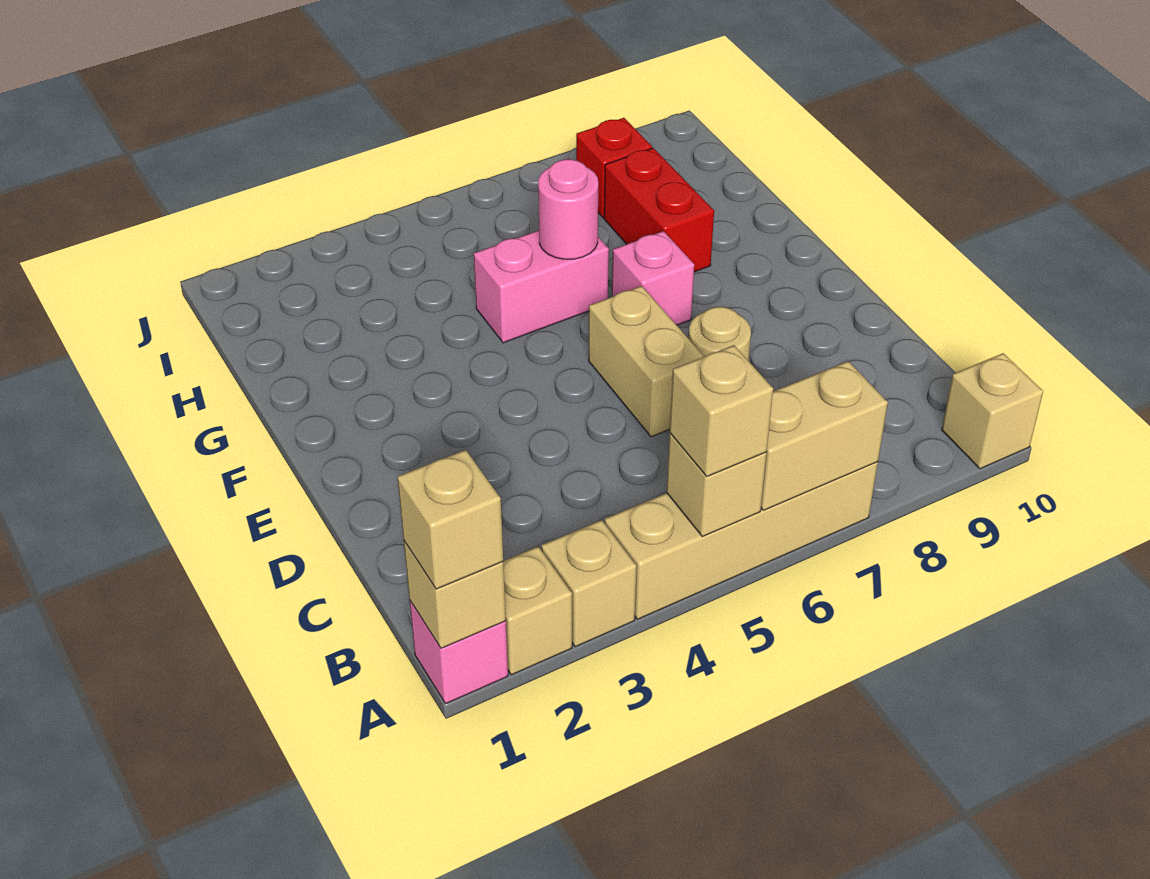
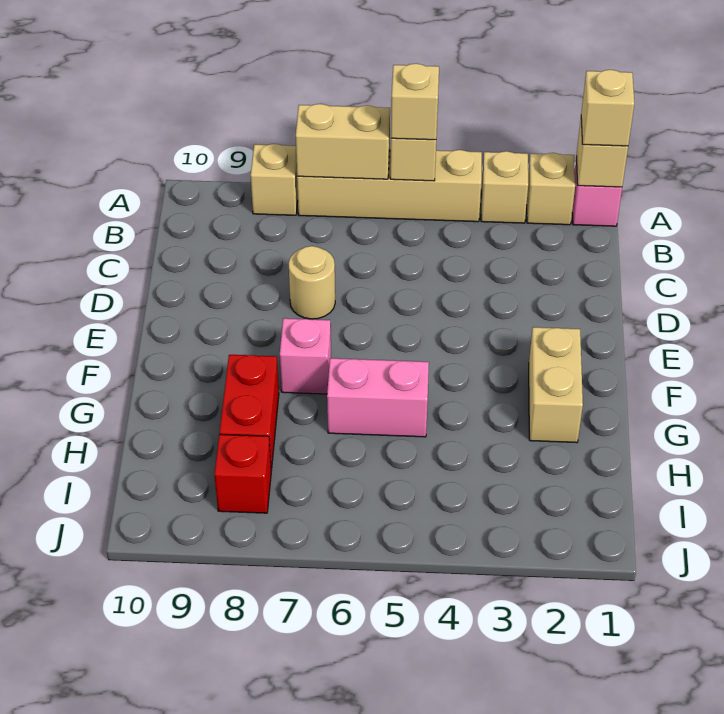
tan 1x1 brick [942,353,1043,469] -> tan 1x1 brick moved to [251,144,298,215]
tan 1x2 brick [589,286,704,437] -> tan 1x2 brick moved to [529,327,583,443]
pink 1x1 round brick [538,159,598,259] -> none

